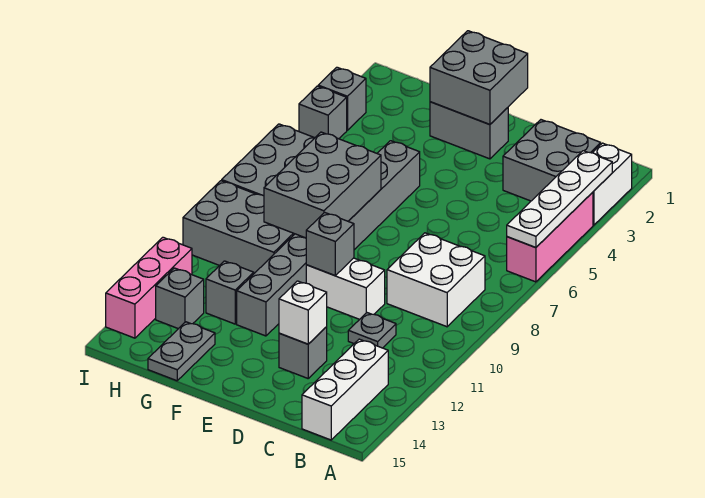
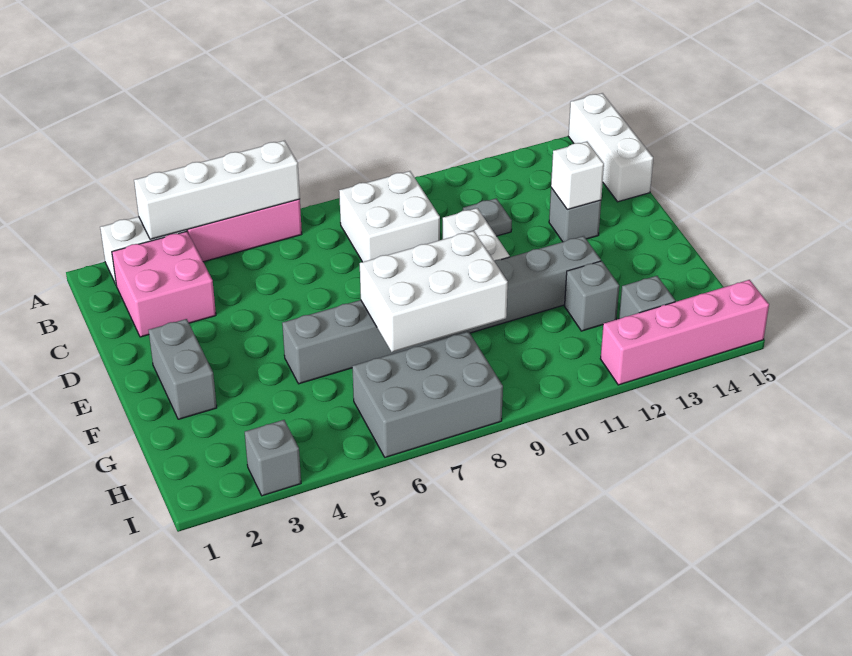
white 1x4 plate [507,151,612,248] -> white 1x4 brick [134,141,300,239]
grey 2x2 brick [503,120,601,201] -> pink 2x2 brick [112,231,216,337]
white 1x3 brick [302,339,388,440] -> white 1x3 brick turned to [568,93,653,202]
grey 2x2 brick [430,31,528,124] -> none
grey 1x1 brick [306,212,354,275] -> none
grey 2x3 brick [264,132,381,238] -> white 2x3 brick [360,231,508,352]
grey 2x3 brick [183,181,294,273] -> none
grey 1x2 plate [148,322,215,381] -> none
grey 1x1 brick [299,86,347,139] -> none
pink 1x3 brick [106,237,192,338] -> pink 1x4 brick [600,280,769,385]

